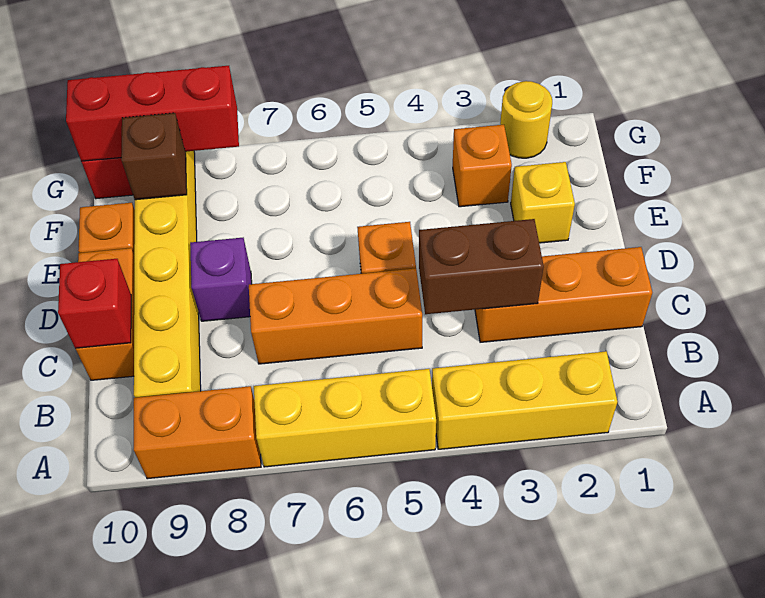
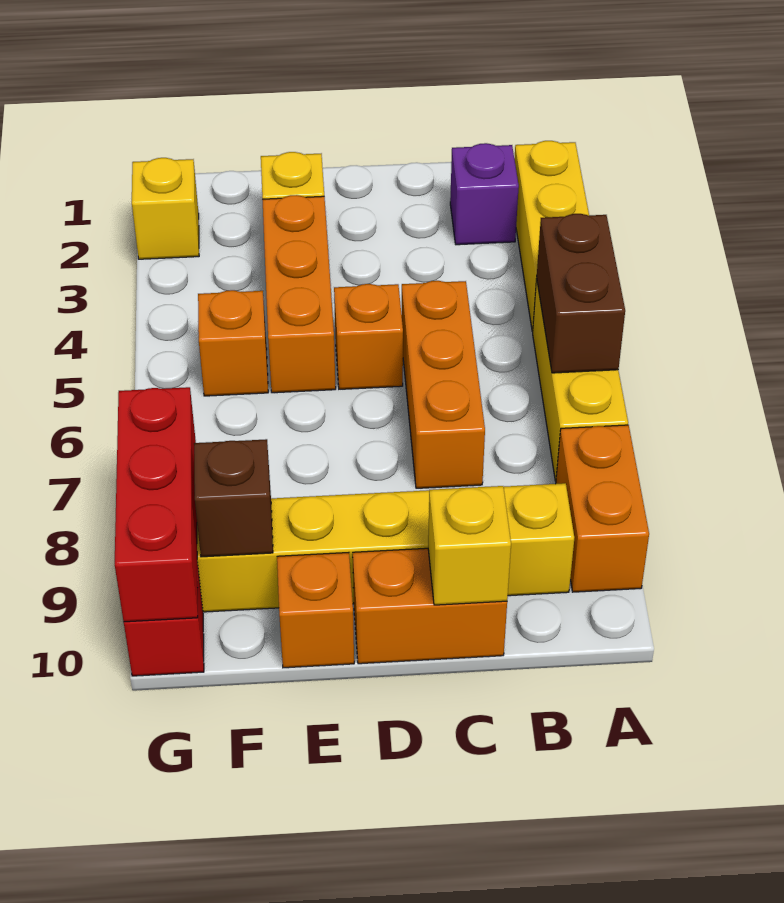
orange 1x3 brick [475,247,652,342] -> orange 1x3 brick moved to [262,195,336,393]
brown 1x2 brick [419,219,544,314] -> brown 1x2 brick moved to [537,214,625,373]
red 1x1 brick [58,259,131,349] -> yellow 1x1 brick [428,486,511,605]
purple 1x1 brick [190,238,252,321] -> purple 1x1 brick moved to [450,143,519,245]
orange 1x1 brick [453,125,512,207] -> orange 1x1 brick moved to [198,290,268,396]
yellow 1x1 round brick [500,81,552,158] -> yellow 1x1 brick [132,158,199,259]

